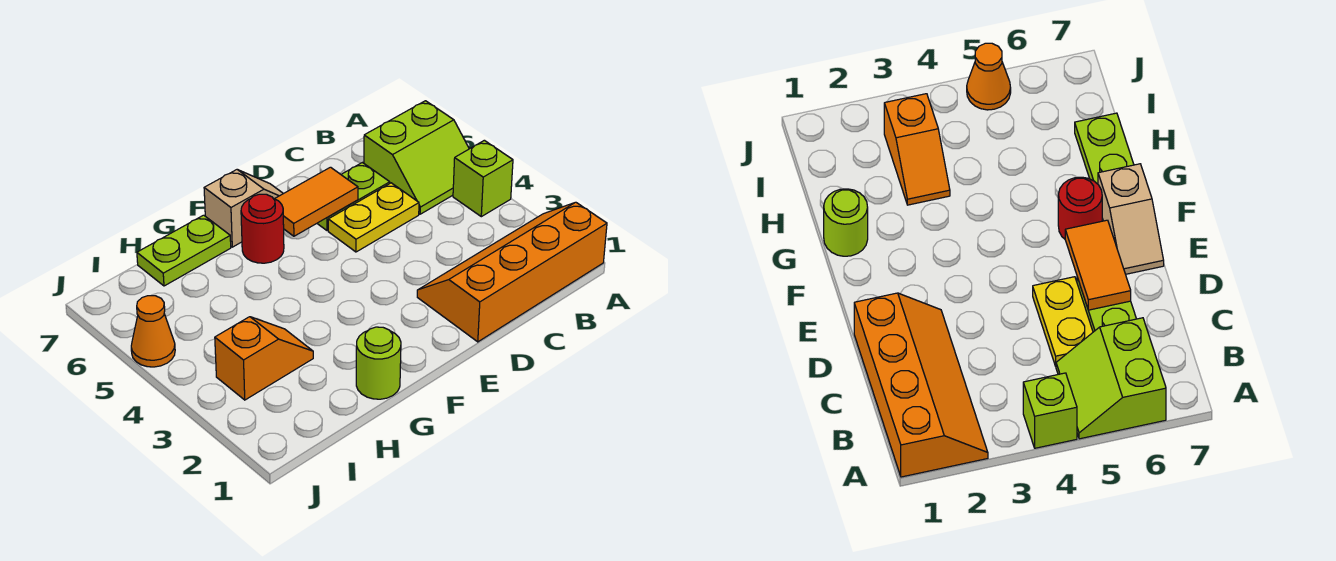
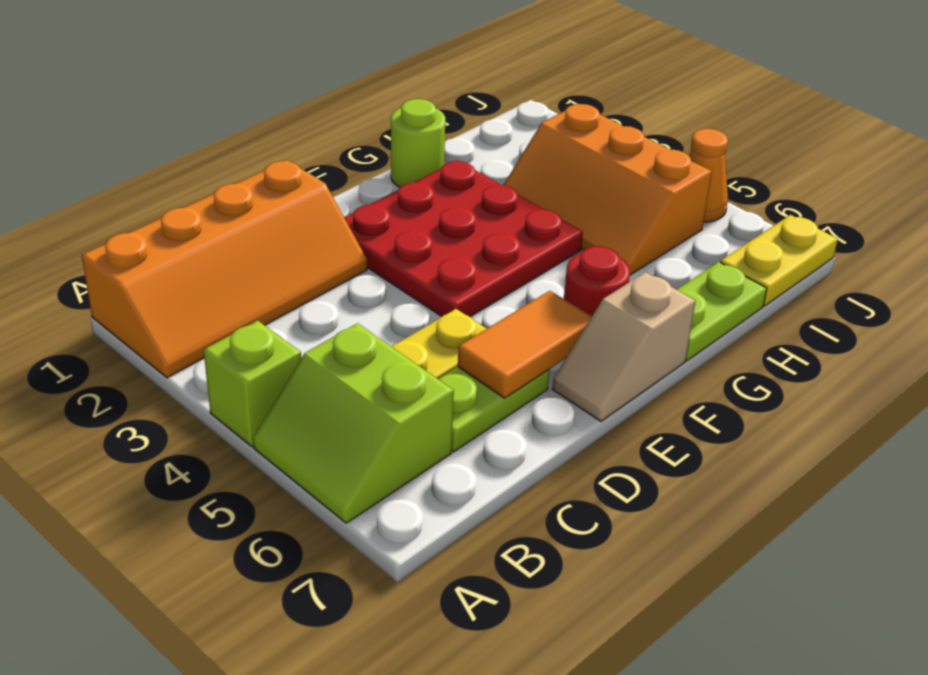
lime 2x2 slope [364,101,469,214] -> lime 2x2 slope turned to [253,323,454,523]
none -> red 3x3 plate [344,160,583,317]
orange 1x2 slope [215,317,313,400] -> orange 2x3 slope [503,104,712,275]
none -> yellow 1x2 plate [720,215,838,306]

